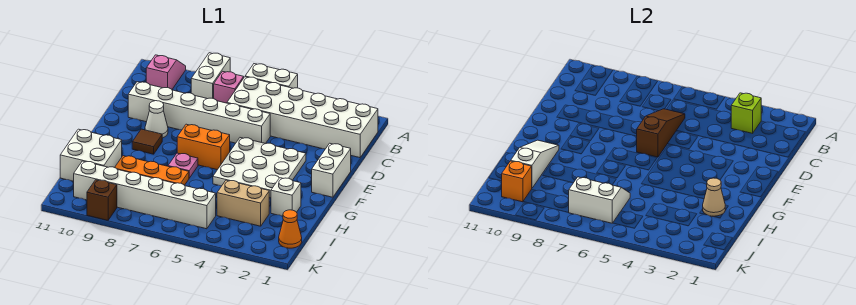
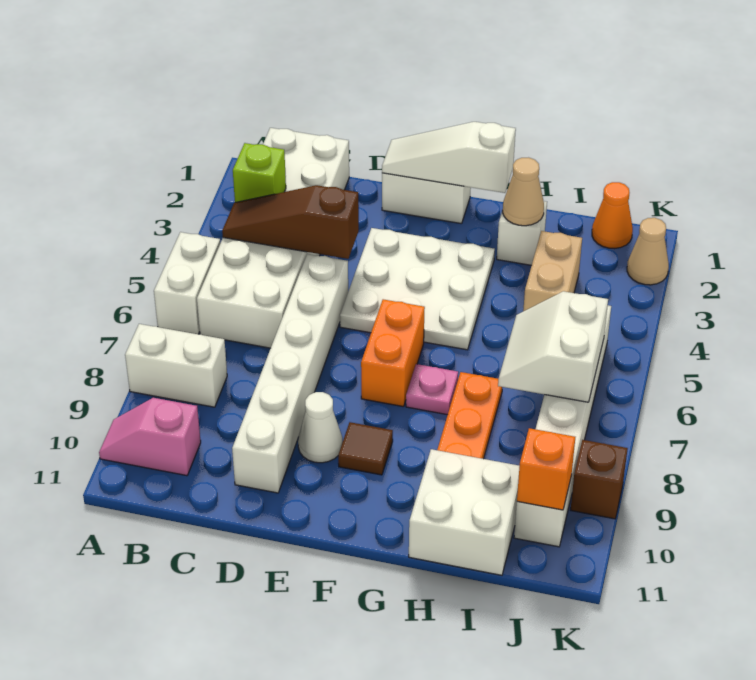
pink 1x1 brick [214,71,244,103] -> none
brown 1x3 slope [636,109,685,157] -> brown 1x3 slope moved to [222,185,359,259]
white 1x3 slope [511,140,559,188] -> white 1x3 slope moved to [382,122,516,193]
none -> tan 1x1 cone [627,218,669,285]

